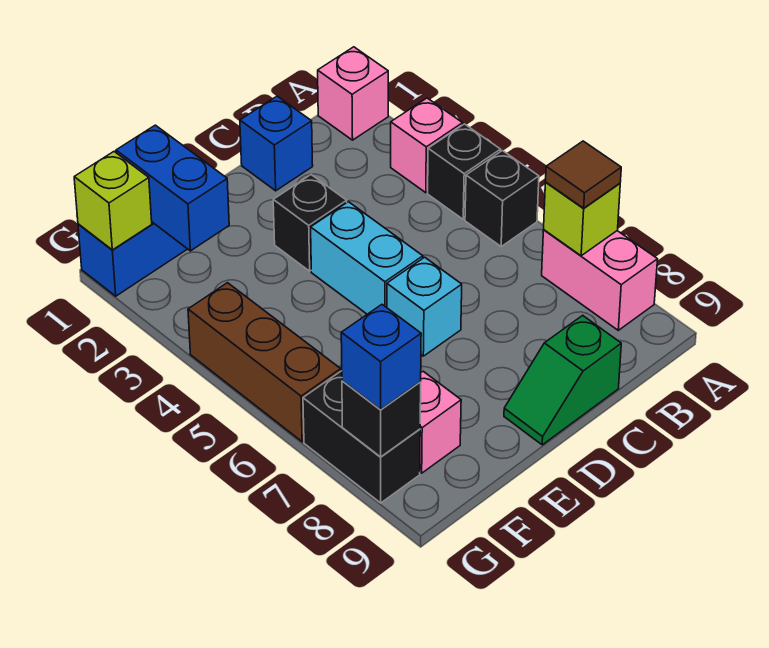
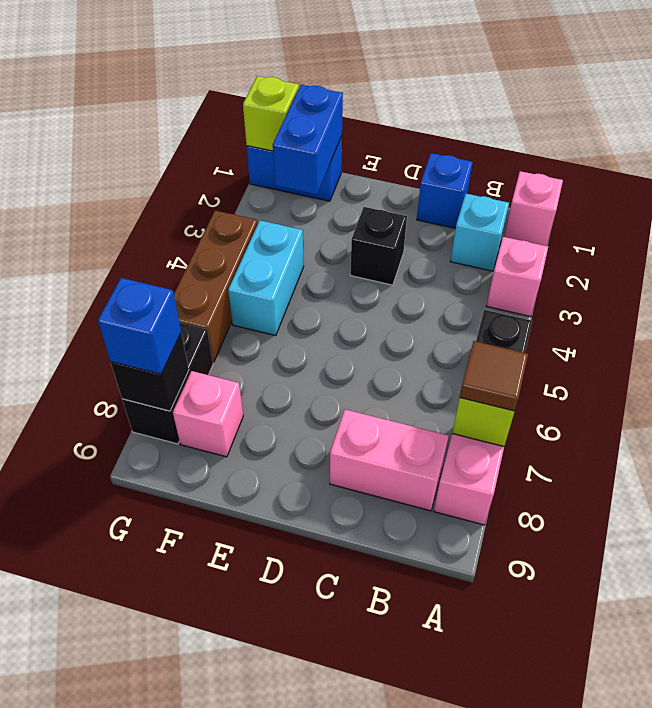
black 1x1 brick [428,124,501,219] -> none
none -> pink 1x2 brick [330,410,449,511]
green 1x2 slope [504,315,621,445] -> none
cyan 1x2 brick [311,202,423,314] -> cyan 1x2 brick moved to [228,220,304,336]
cyan 1x1 brick [387,257,462,356] -> cyan 1x1 brick moved to [450,194,509,271]

